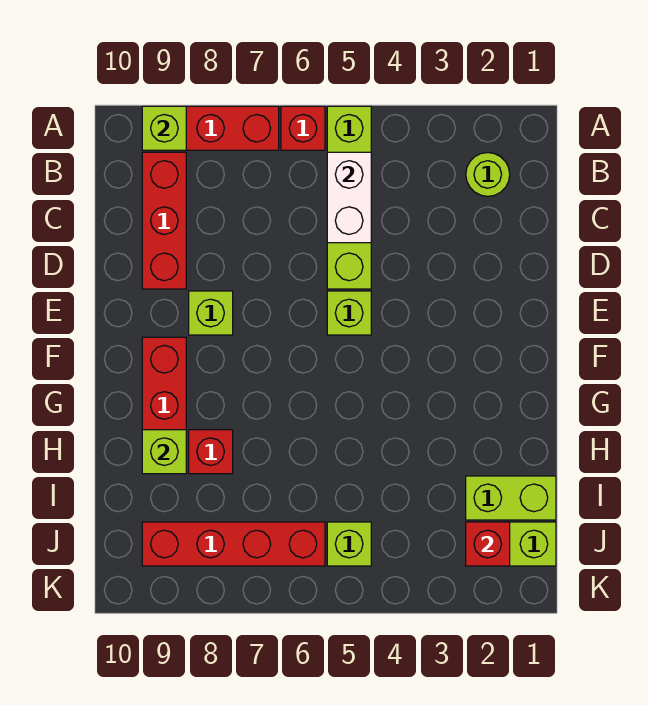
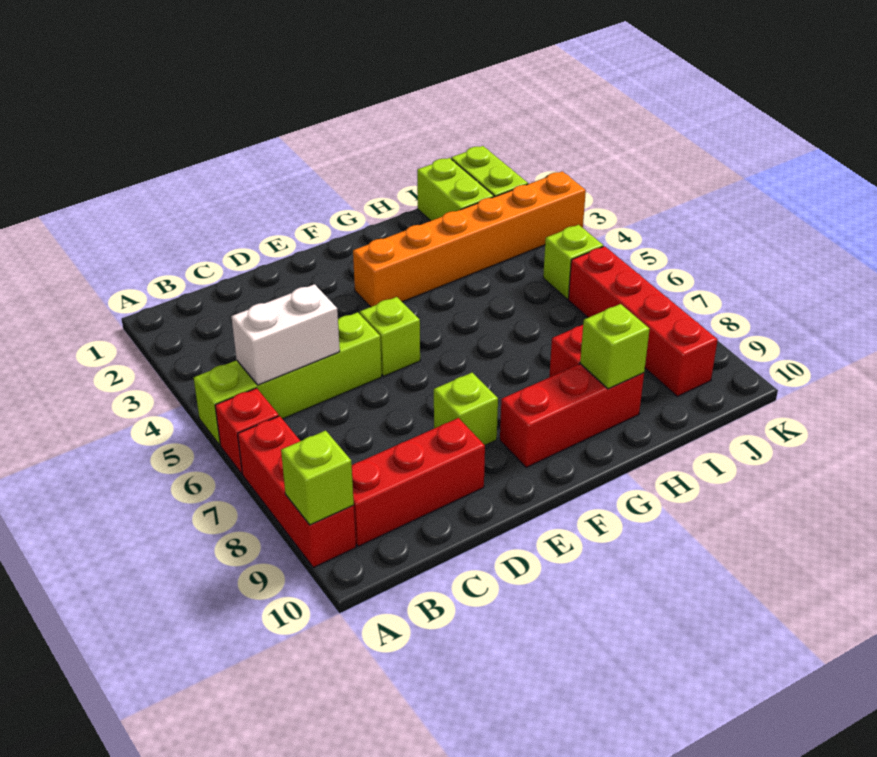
lime 1x1 round brick [466,153,510,196] -> none
none -> orange 1x6 brick [353,171,586,307]
red 1x1 brick [466,522,510,566] -> none

